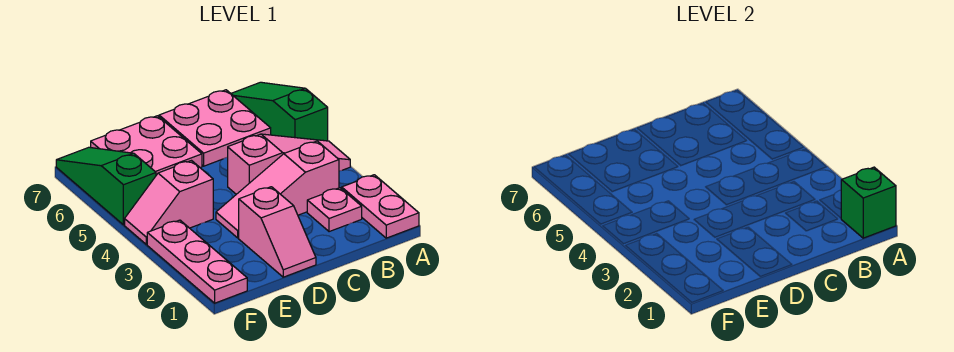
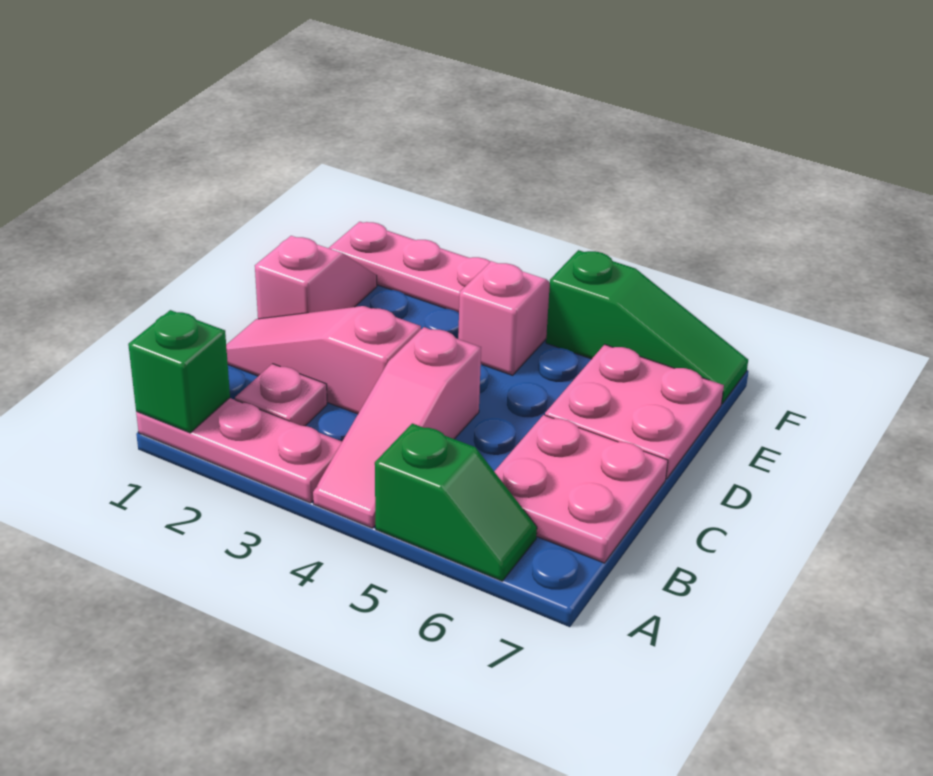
pink 1x2 plate [342,175,419,238] -> pink 1x3 plate [136,398,342,503]
green 1x3 slope [231,82,328,141] -> green 1x2 slope [375,423,537,581]
pink 1x3 slope [216,141,339,238] -> pink 1x3 slope turned to [226,306,421,414]
pink 1x2 slope [239,187,316,277] -> pink 1x2 slope turned to [255,236,377,319]

